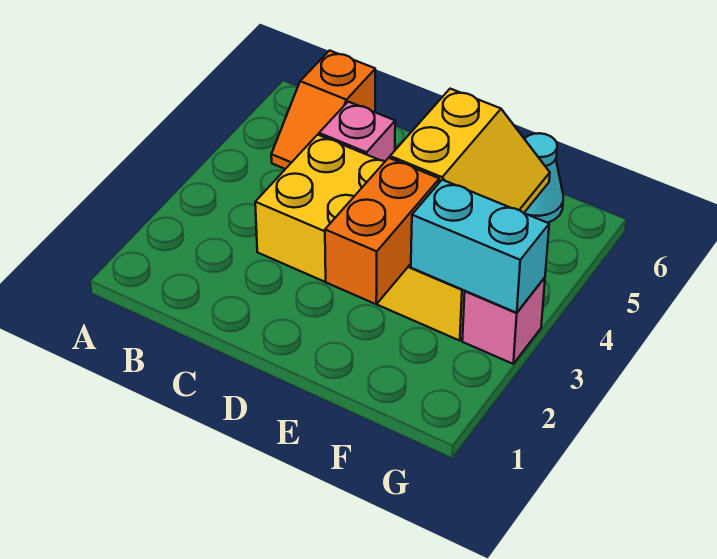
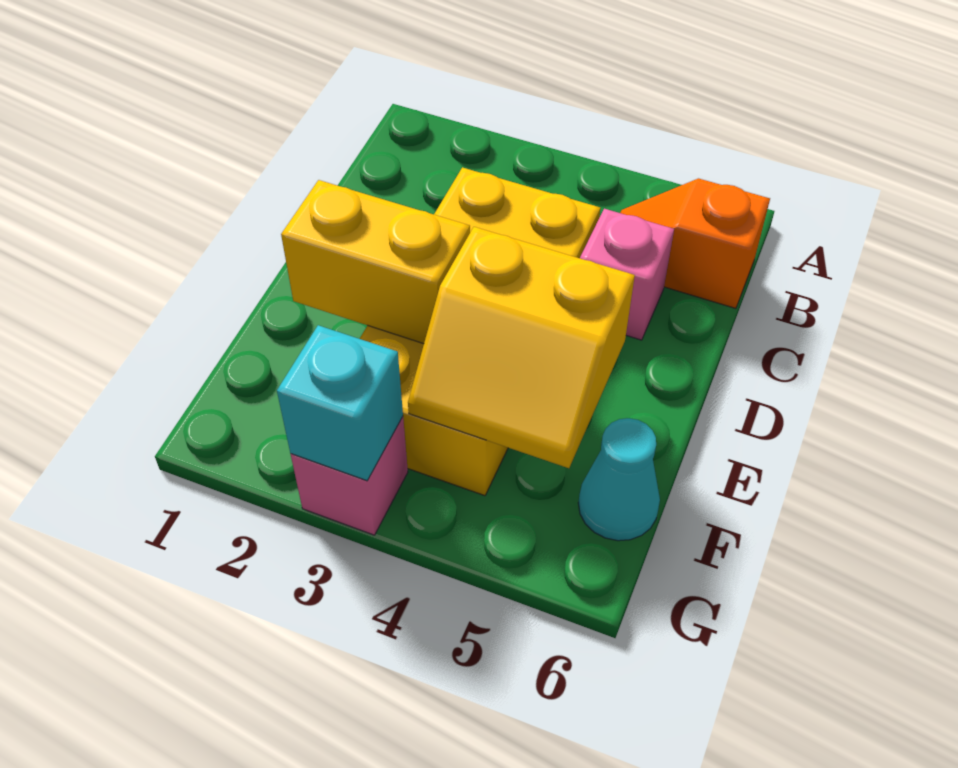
orange 1x2 brick [325,158,439,304] -> yellow 1x2 brick [281,180,470,344]
cyan 1x2 brick [411,180,549,313] -> cyan 1x1 brick [277,325,403,481]

